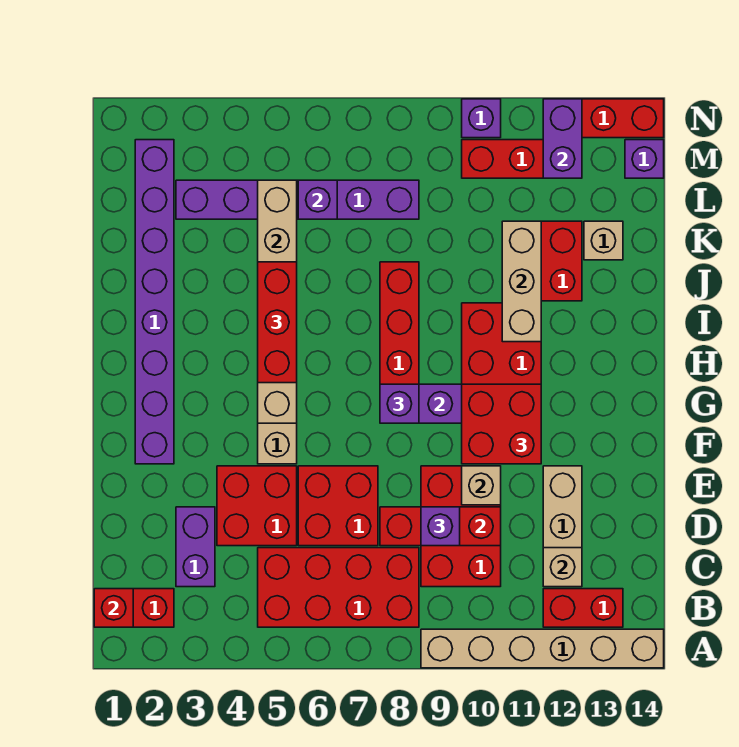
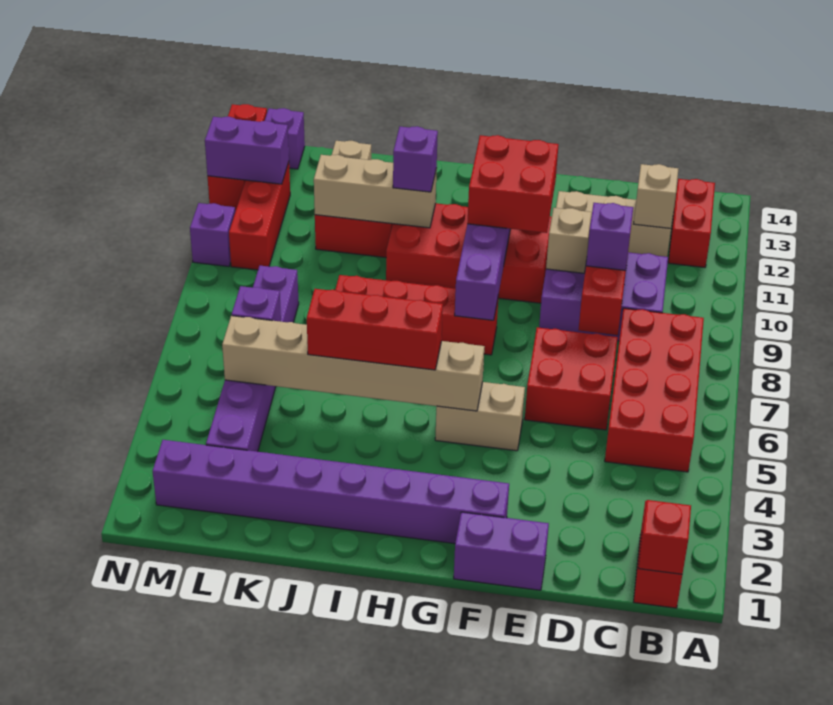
tan 1x6 brick [421,629,664,668] -> none
purple 1x2 brick [176,507,215,587] -> purple 1x2 brick moved to [454,512,549,590]
red 2x3 brick [421,466,501,587] -> purple 2x3 brick [539,252,668,341]
red 2x2 brick [217,466,297,546] -> none
purple 1x1 brick [380,384,419,423] -> purple 1x1 brick moved to [393,126,438,192]

